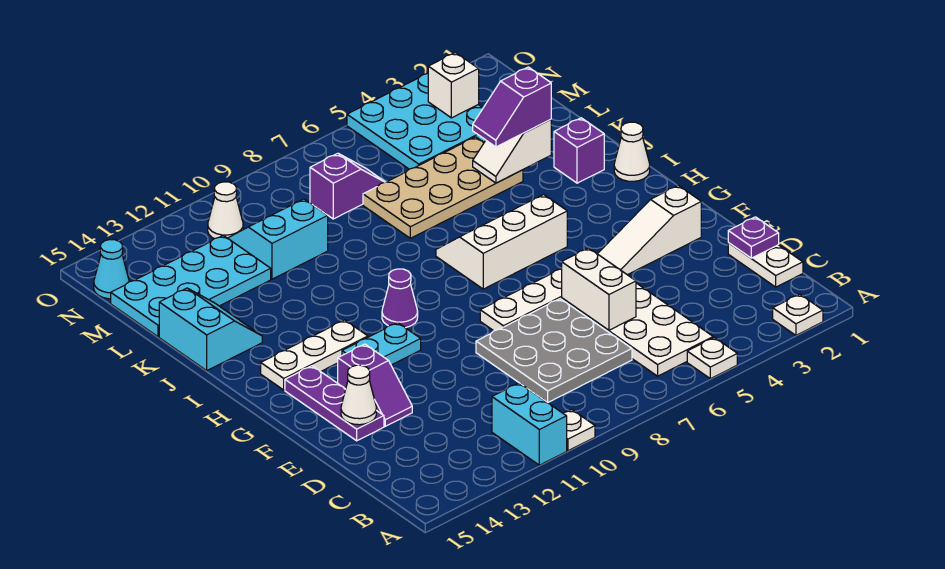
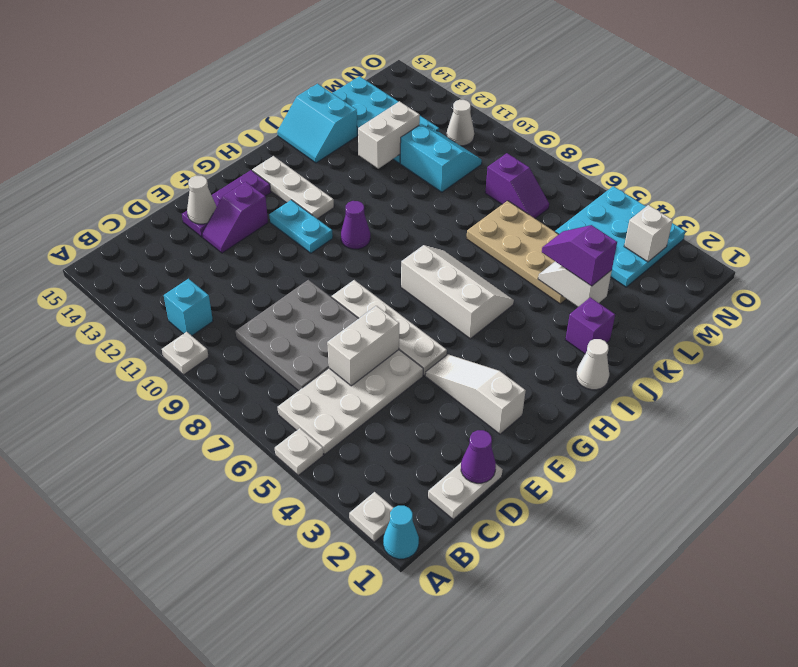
cyan 1x2 brick [492,383,567,465] -> cyan 1x1 brick [164,279,213,336]
purple 1x1 plate [728,217,779,258] -> purple 1x1 cone [461,430,496,483]
cyan 2x2 slope [159,288,262,370] -> cyan 2x2 slope turned to [277,84,357,163]
none -> white 1x2 brick [358,101,420,168]
cyan 1x1 cone [94,240,129,299] -> cyan 1x1 cone moved to [383,506,419,559]

